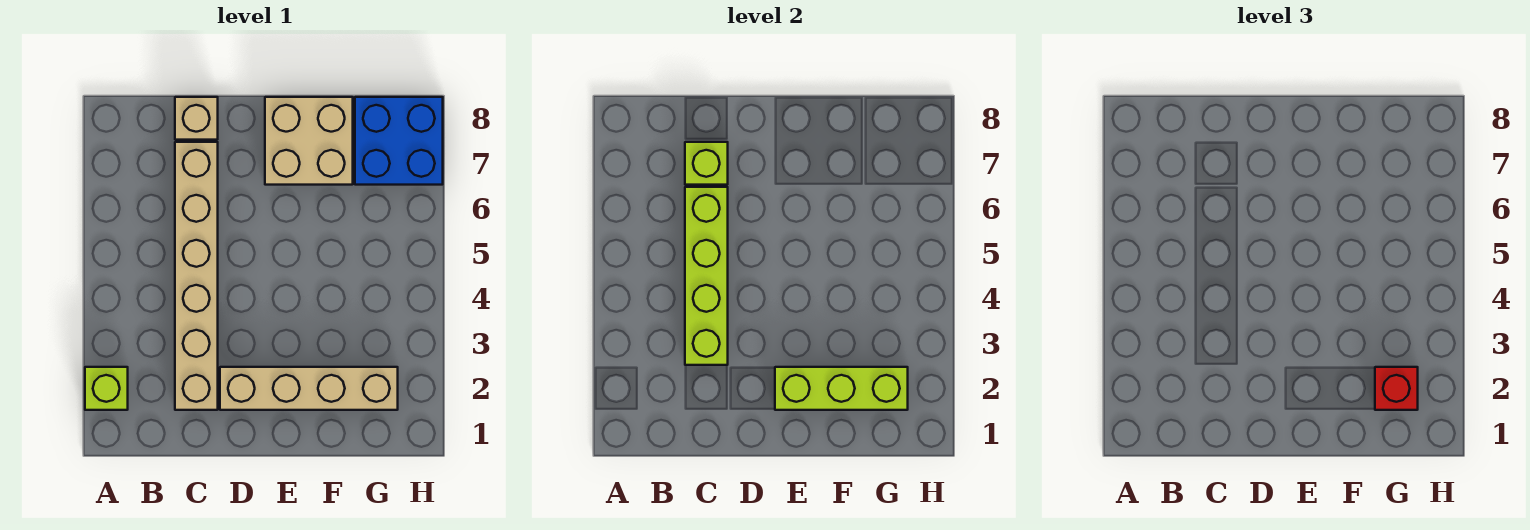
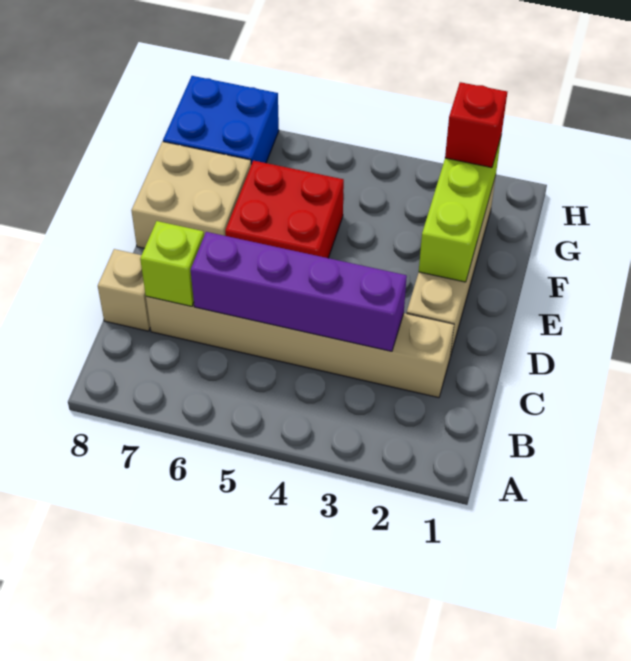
lime 1x1 brick [85,367,128,410] -> none
lime 1x4 brick [685,187,728,365] -> purple 1x4 brick [191,232,407,351]
none -> red 2x2 brick [225,161,344,258]

